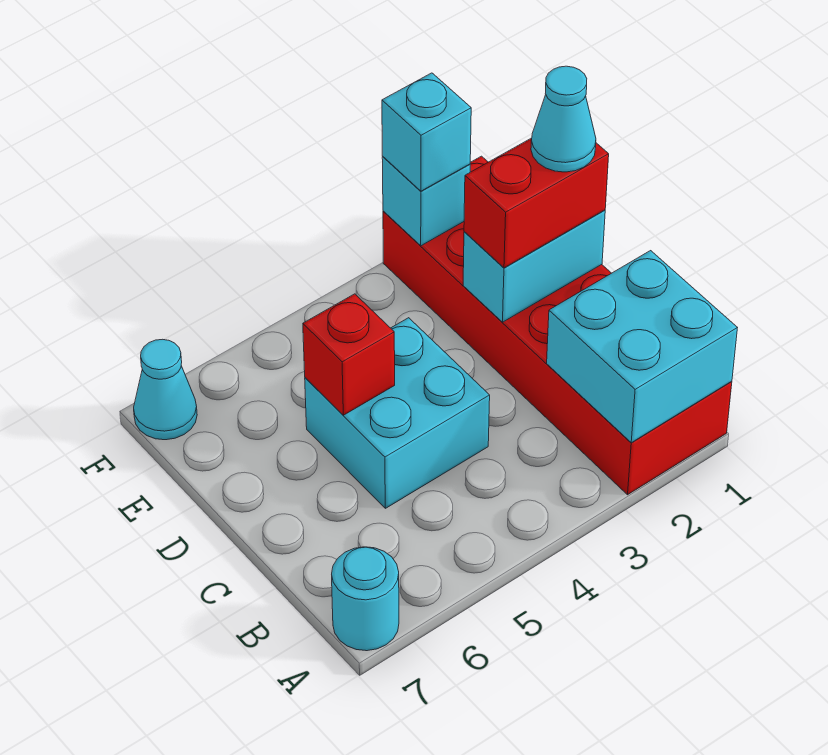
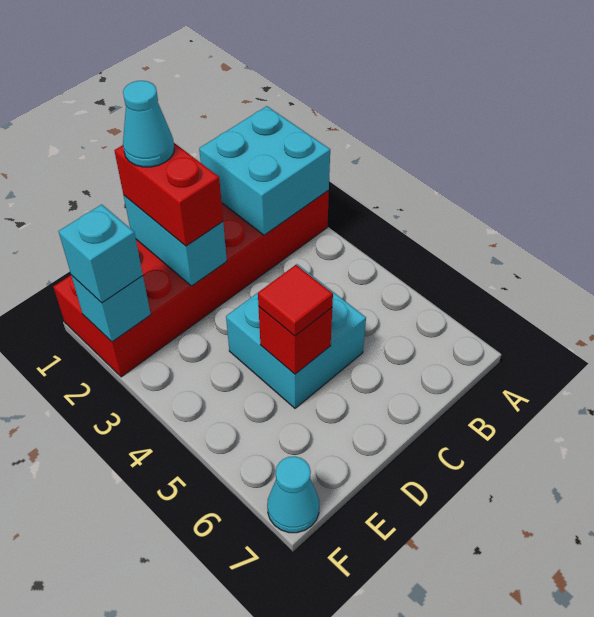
cyan 1x1 round brick [332,547,399,651] -> none
none -> red 1x1 tile [258,265,333,336]

